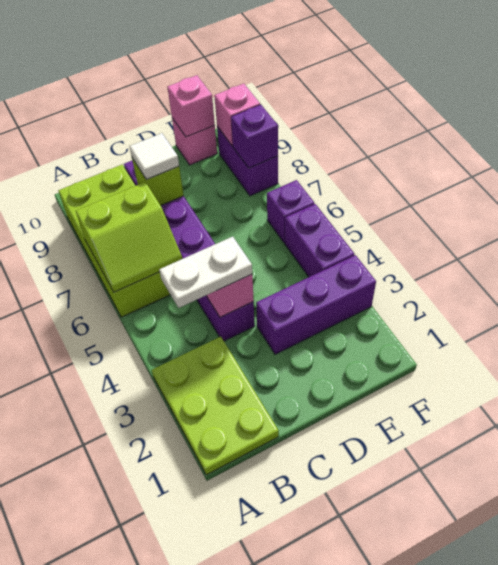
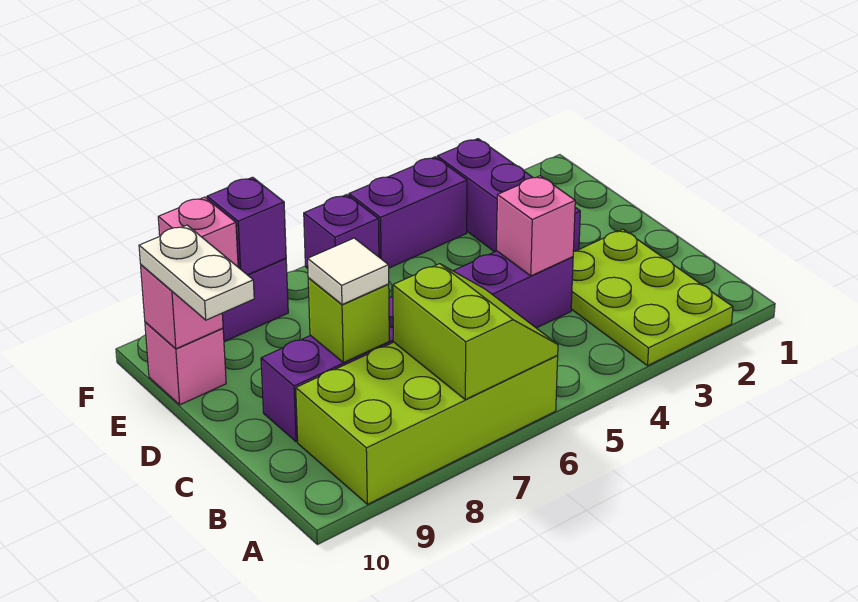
lime 2x3 plate [152,337,279,475] -> lime 2x3 plate turned to [571,229,733,366]
white 1x2 plate [159,237,252,308] -> white 1x2 plate moved to [139,225,254,320]

